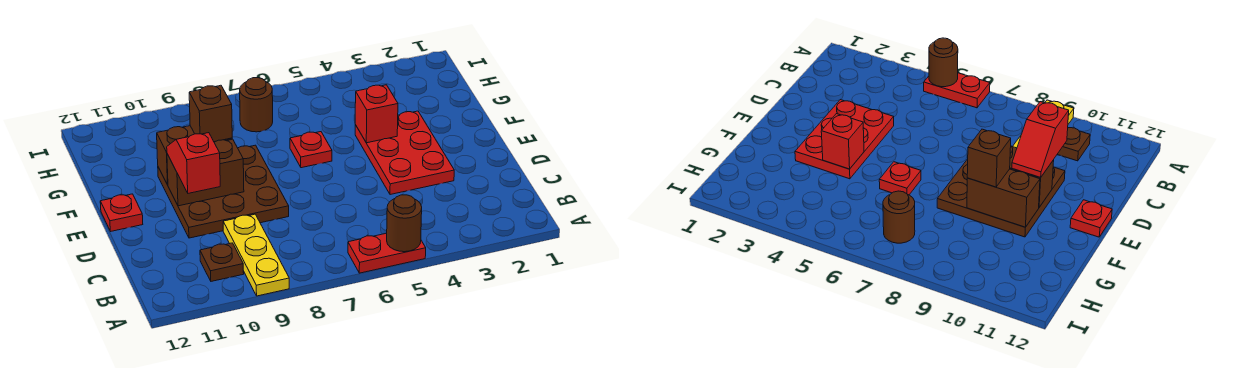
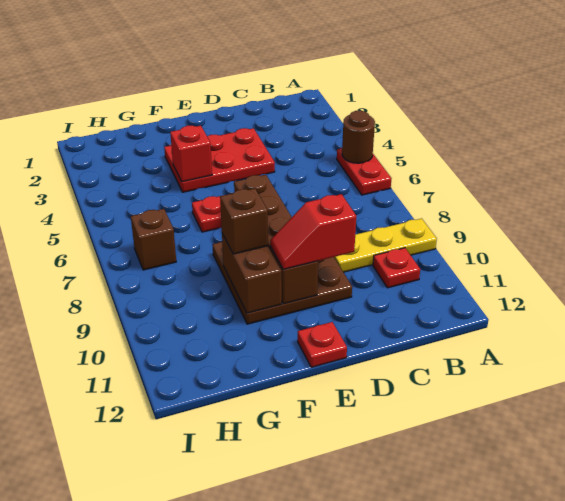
brown 1x1 plate [200,243,244,281] -> red 1x1 plate [373,248,420,288]
brown 1x2 brick [167,139,244,206] -> brown 1x4 brick [234,175,318,304]
brown 1x1 round brick [240,78,273,132] -> brown 1x1 brick [131,209,176,270]

